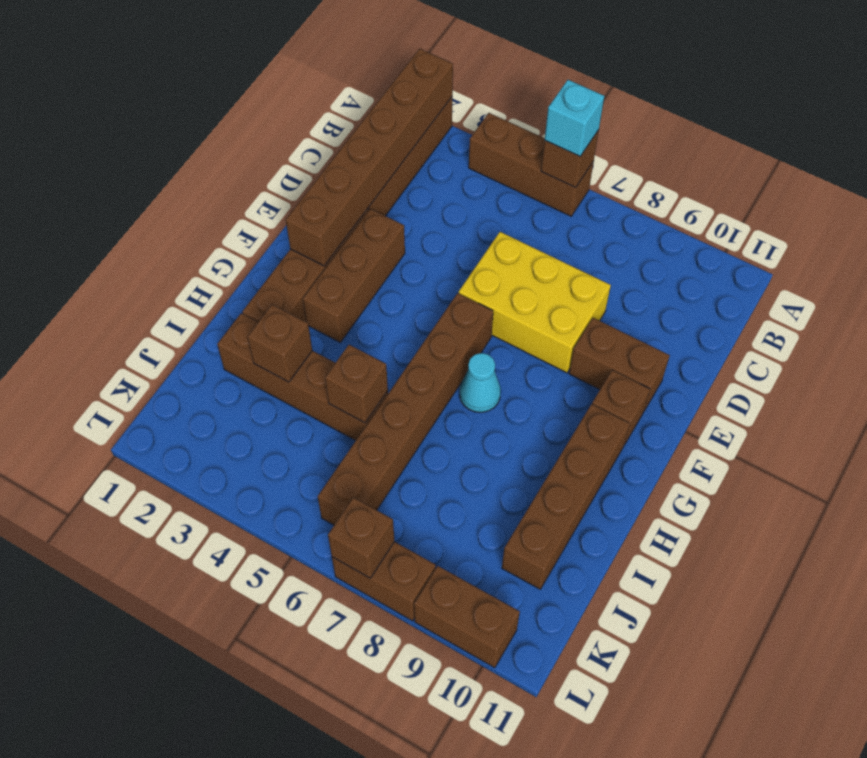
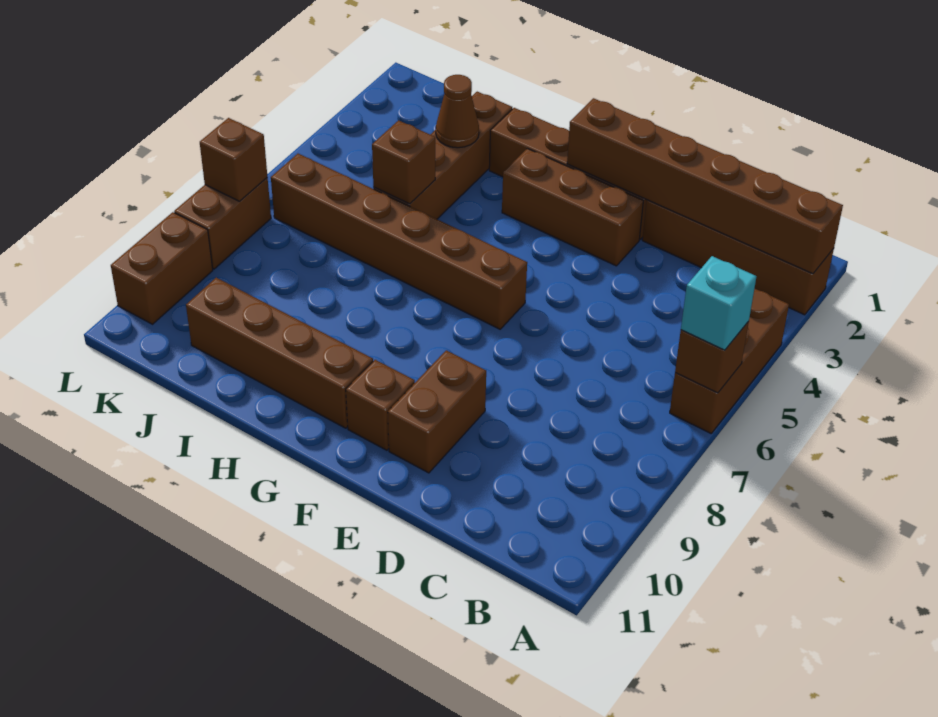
yellow 2x3 brick [459,232,611,373] -> none
cyan 1x1 cone [460,353,501,412] -> none
brown 1x1 brick [248,305,312,382] -> brown 1x1 cone [436,75,479,148]

